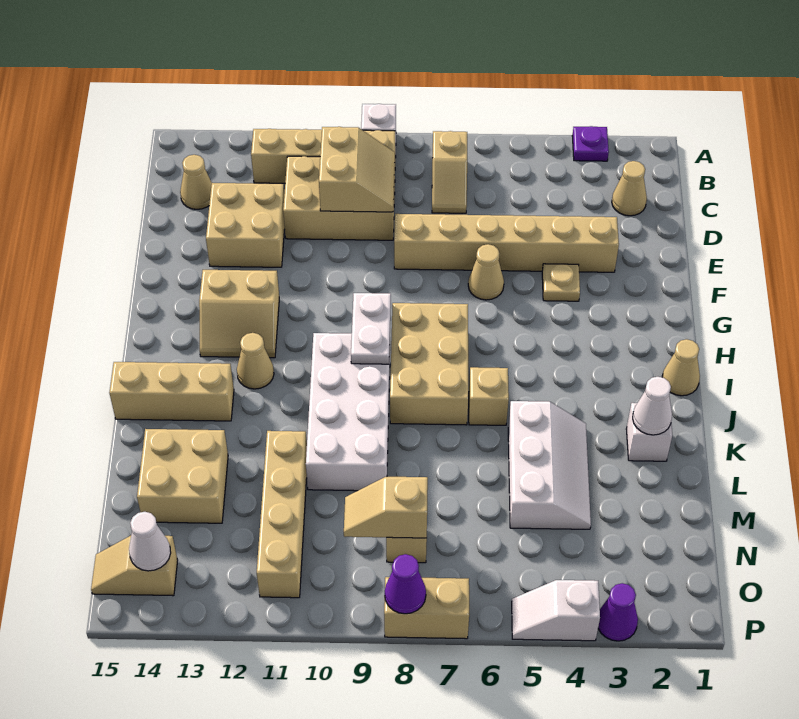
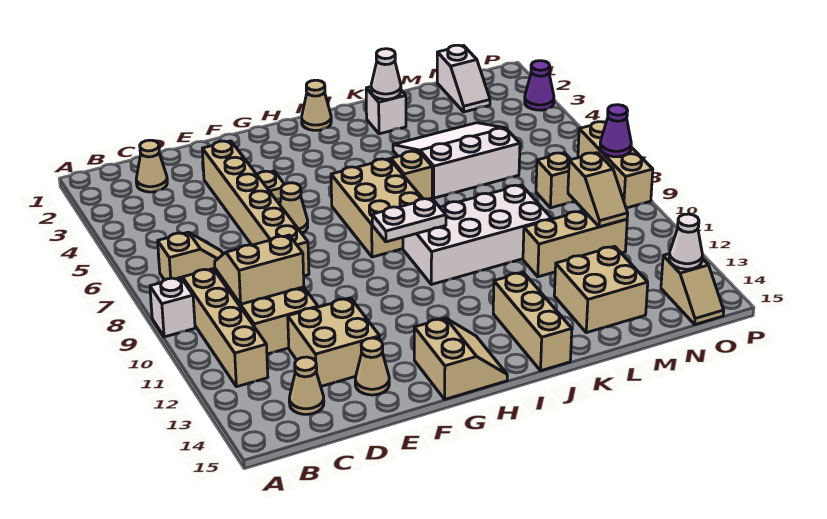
purple 1x1 plate [572,126,609,161] -> none
tan 2x2 slope [199,270,279,358] -> tan 2x2 slope moved to [414,318,507,399]
tan 2x3 brick [390,303,468,425] -> tan 2x3 brick turned to [331,159,423,257]
tan 1x1 cone [237,333,274,389] -> tan 1x1 cone moved to [355,338,389,395]
white 2x3 slope [508,401,591,529] -> white 3x3 slope [393,123,520,198]
tan 1x4 brick [257,431,307,598] -> tan 1x3 brick [523,211,627,277]
tan 1x2 slope [344,477,428,538] -> tan 1x2 slope moved to [568,153,628,227]
white 1x2 slope [512,580,600,641] -> white 1x2 slope moved to [437,45,490,112]
tan 1x2 brick [384,577,469,639] -> tan 1x3 brick [578,122,653,208]

